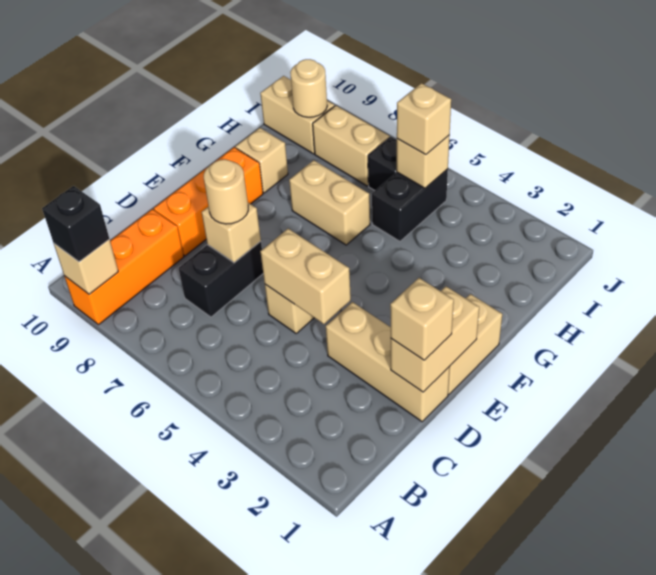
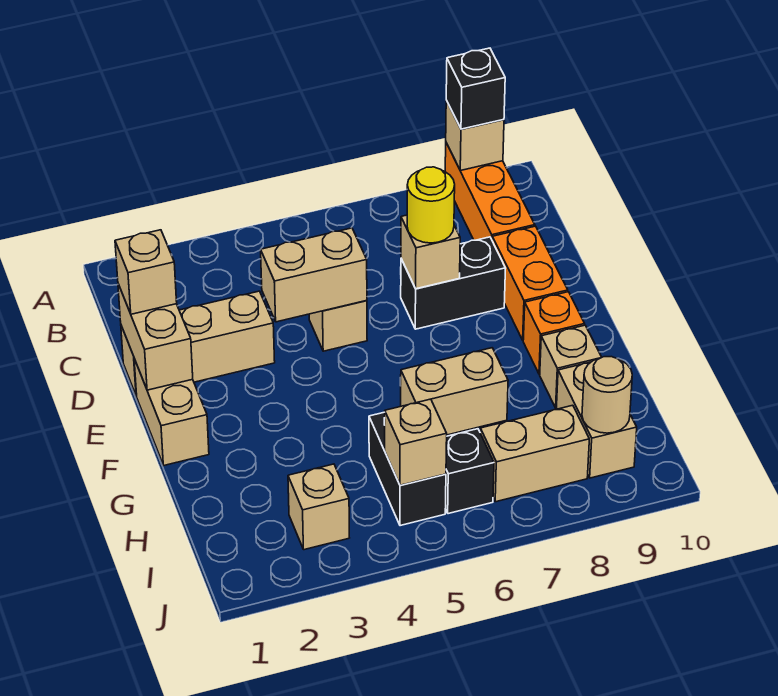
black 1x2 brick [179,241,263,317] -> black 1x2 brick turned to [401,237,505,329]
tan 1x1 round brick [204,159,248,224] -> yellow 1x1 round brick [407,167,455,243]
tan 1x1 brick [397,83,451,155] -> tan 1x1 brick moved to [288,464,349,550]
tan 1x2 brick [260,76,334,154] -> tan 1x2 brick turned to [556,362,637,478]

